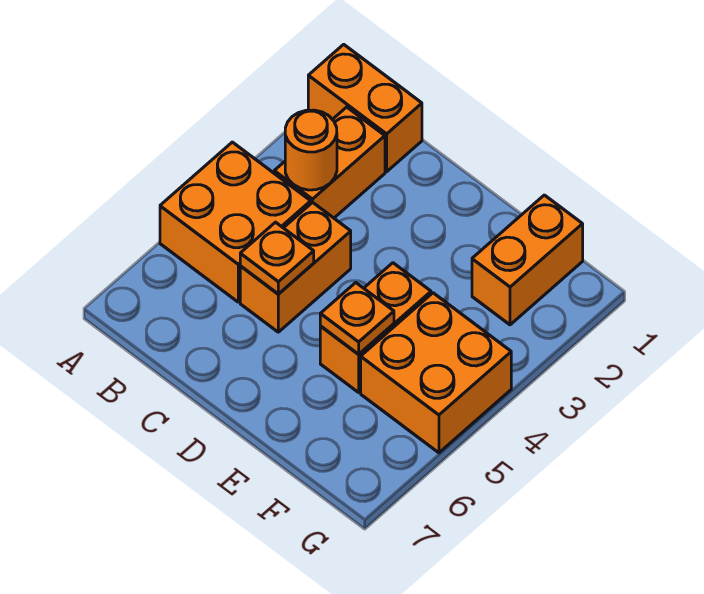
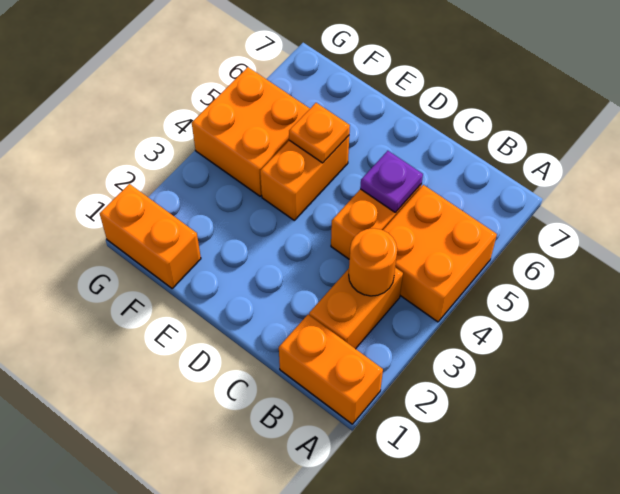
orange 1x1 plate [240,222,314,294] -> purple 1x1 plate [360,151,423,213]
orange 1x2 brick [472,195,583,325] -> orange 1x2 brick turned to [100,184,201,289]

